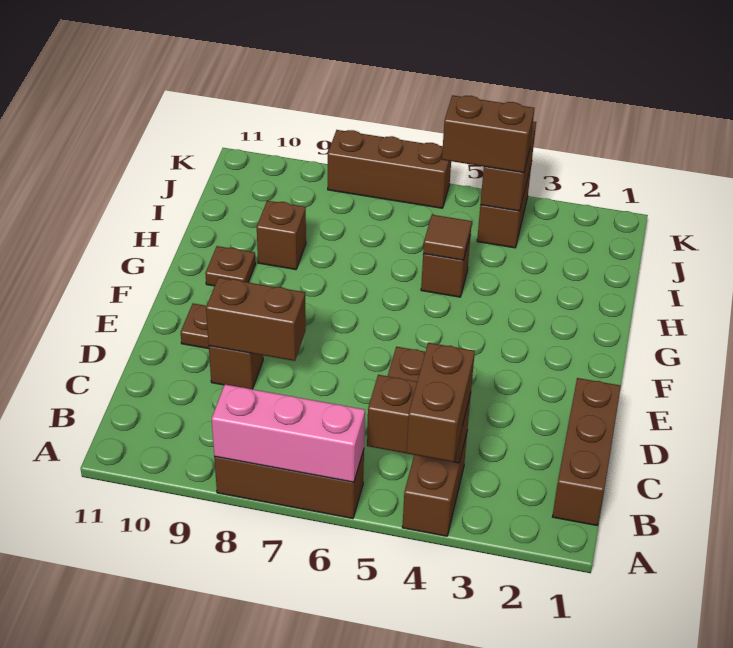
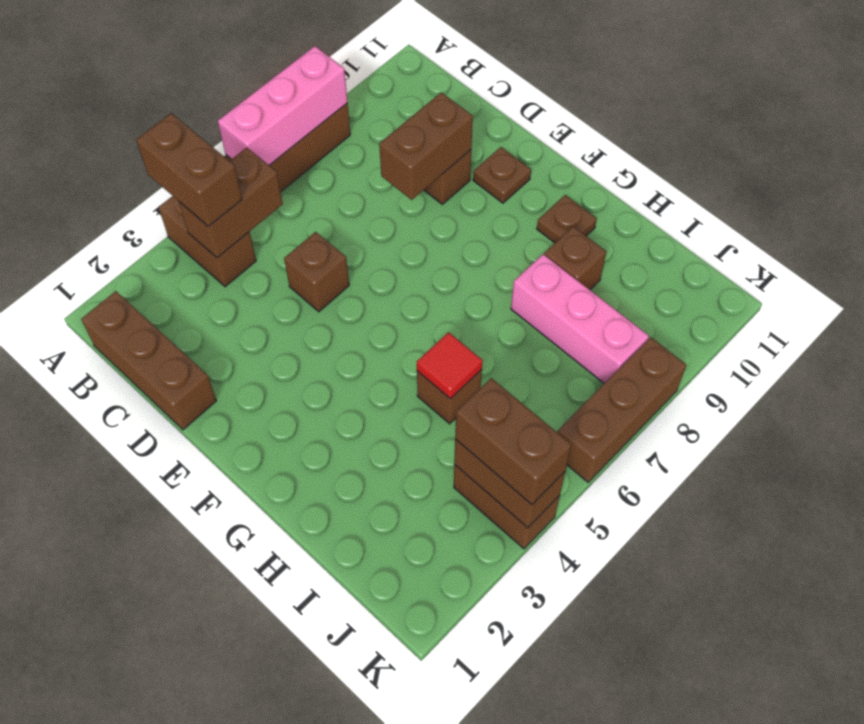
brown 1x1 tile [423,215,472,260] -> red 1x1 tile [417,332,483,399]
none -> pink 1x3 brick [511,254,649,383]
brown 1x2 brick [442,95,534,173] -> brown 1x2 brick turned to [455,378,571,504]

